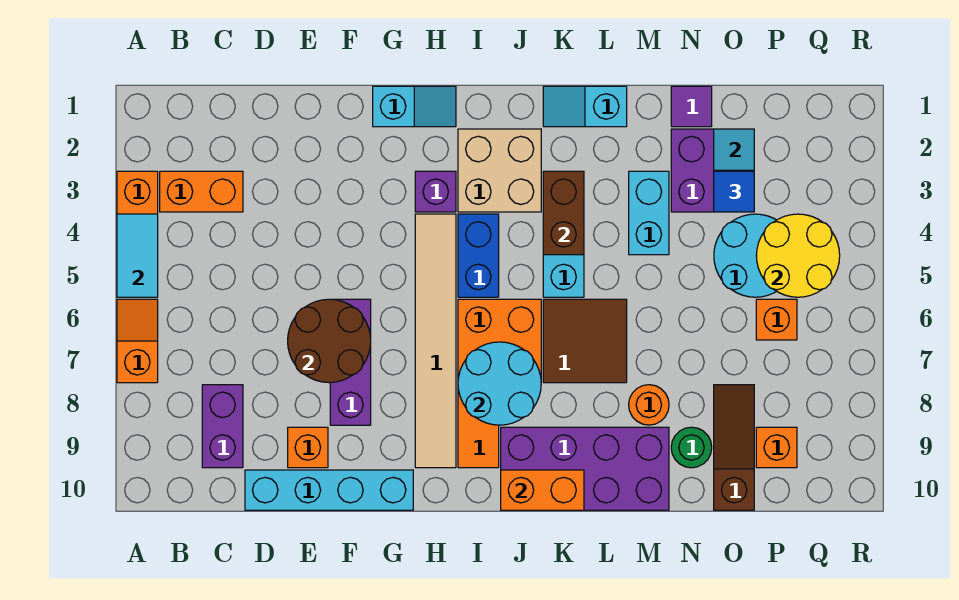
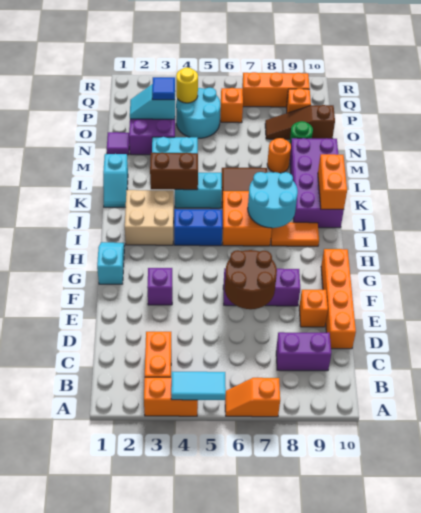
cyan 1x4 brick [245,470,413,510] -> orange 1x4 brick [321,249,356,349]
purple 1x1 brick [415,171,456,212] -> purple 1x1 brick moved to [147,268,172,305]
tan 1x6 tile [415,214,456,468] -> none
yellow 2x2 round brick [756,214,840,297] -> yellow 1x1 round brick [176,67,198,103]
none -> orange 1x3 brick [242,72,310,107]

